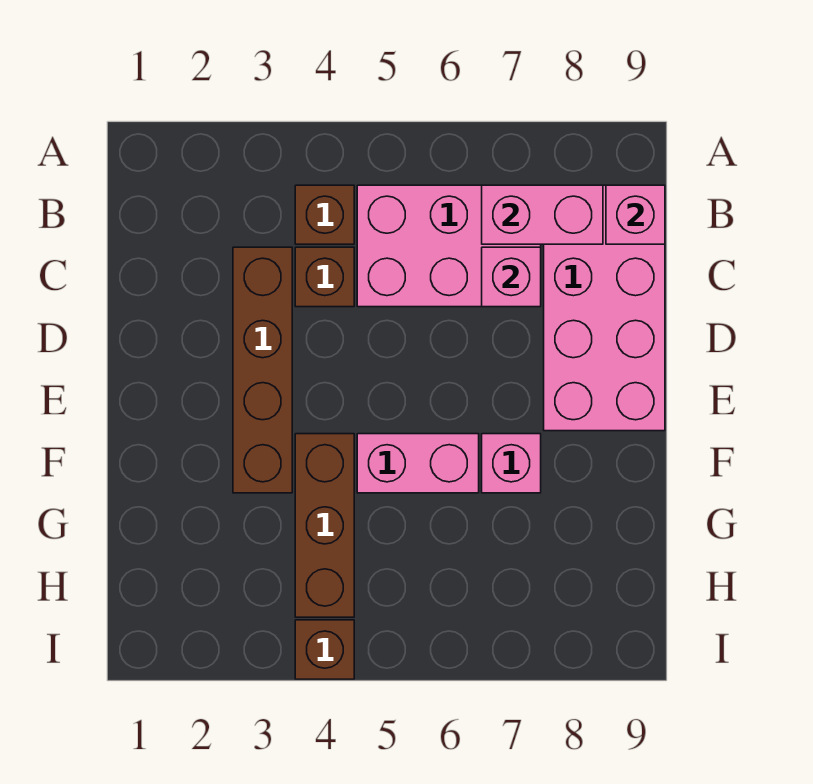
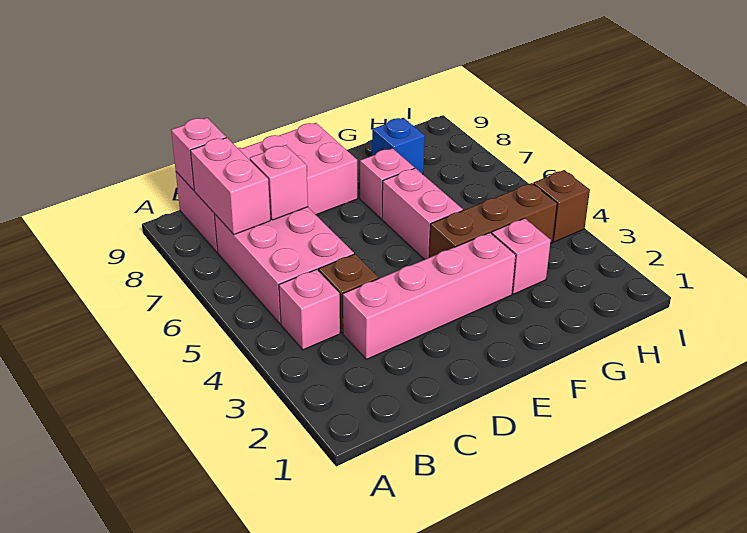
brown 1x1 brick [295,185,354,244] -> pink 1x1 brick [279,270,340,350]
brown 1x4 brick [233,247,292,493] -> pink 1x4 brick [343,233,516,359]
none -> pink 1x1 brick [492,218,551,294]
none -> blue 1x1 brick [372,118,425,174]

